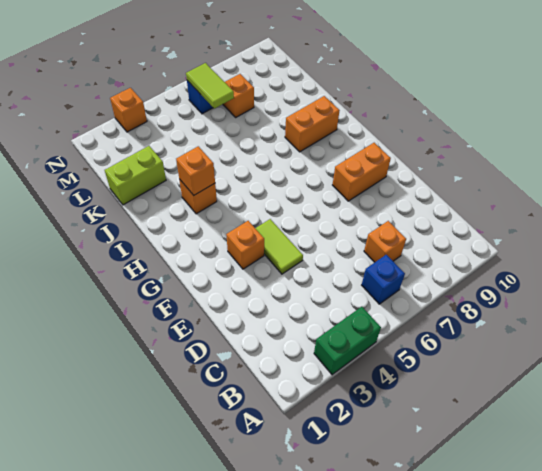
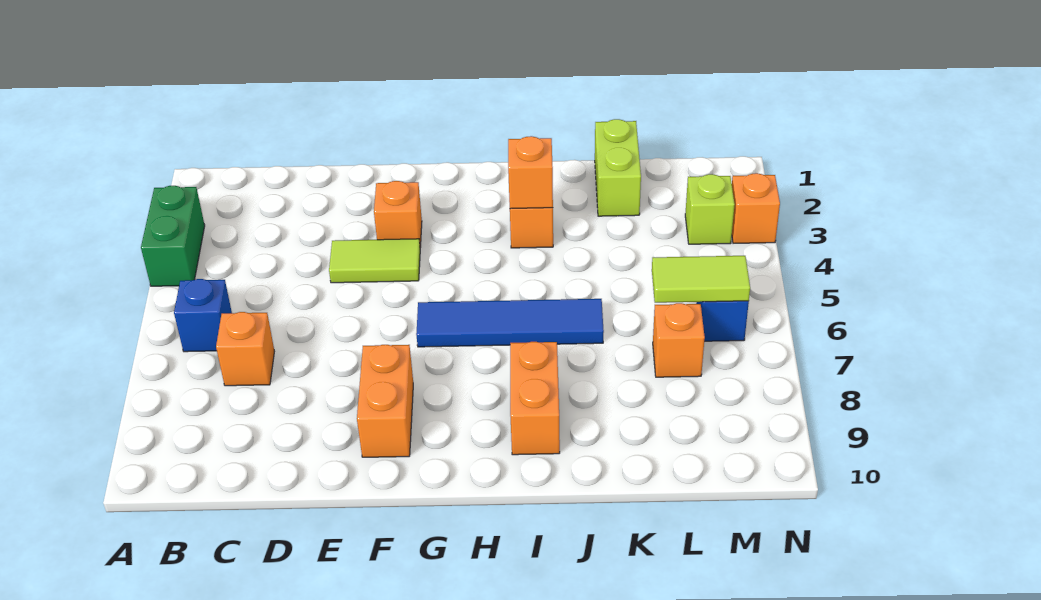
none -> blue 1x4 tile [416,299,604,347]
none -> lime 1x1 brick [685,174,735,244]

